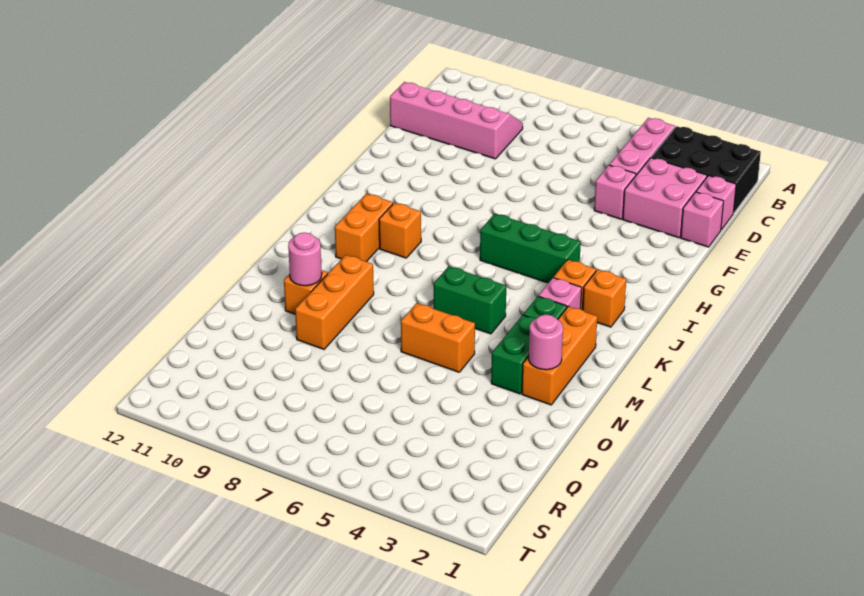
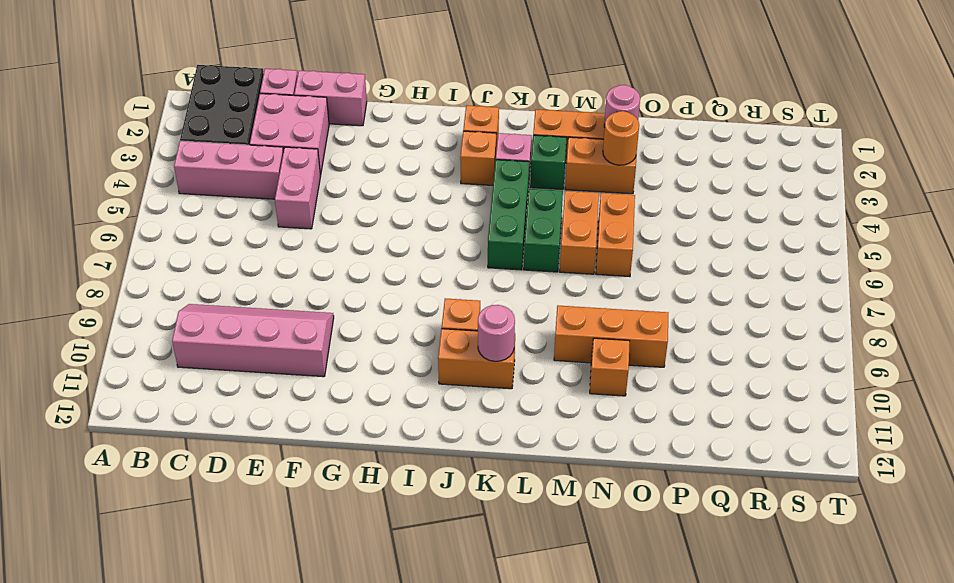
pink 2x4 slope [390,82,523,159] -> pink 2x4 slope turned to [172,304,334,377]
pink 1x1 brick [681,192,724,247] -> pink 1x2 brick [294,71,367,126]
pink 1x1 brick [594,165,636,219] -> pink 1x2 brick [275,147,321,229]
green 1x3 brick [480,214,581,283] -> green 1x3 brick moved to [488,160,529,270]
green 1x2 brick [491,315,536,394] -> orange 1x2 brick [565,137,636,194]
none -> orange 1x2 brick [560,191,599,274]
none -> orange 1x1 round brick [603,111,639,165]
pink 1x1 round brick [288,233,322,286] -> pink 1x1 round brick moved to [478,305,515,361]

